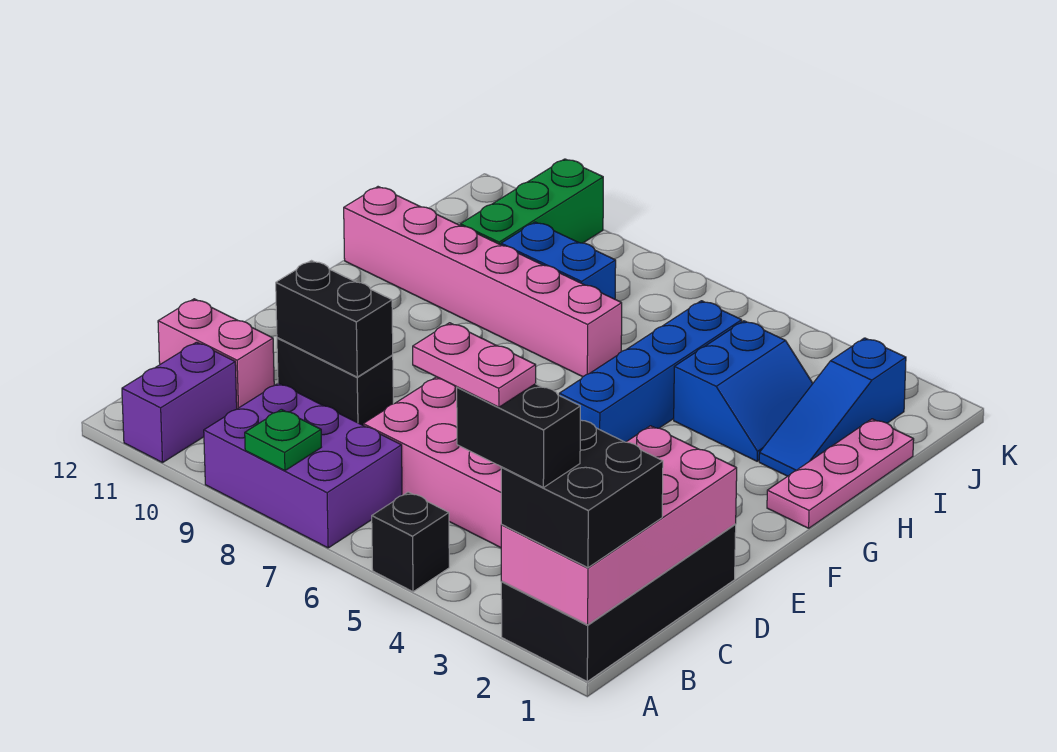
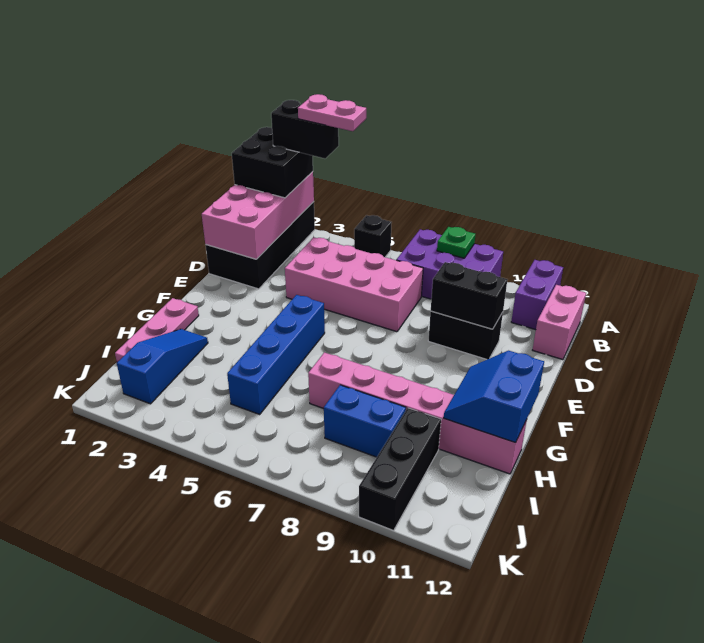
pink 1x2 brick [158,299,274,409] -> pink 1x2 brick turned to [533,285,586,360]
blue 2x2 slope [674,321,813,461] -> blue 2x2 slope moved to [444,351,544,443]
green 1x3 brick [460,159,603,245] -> black 1x3 brick [359,408,441,531]

